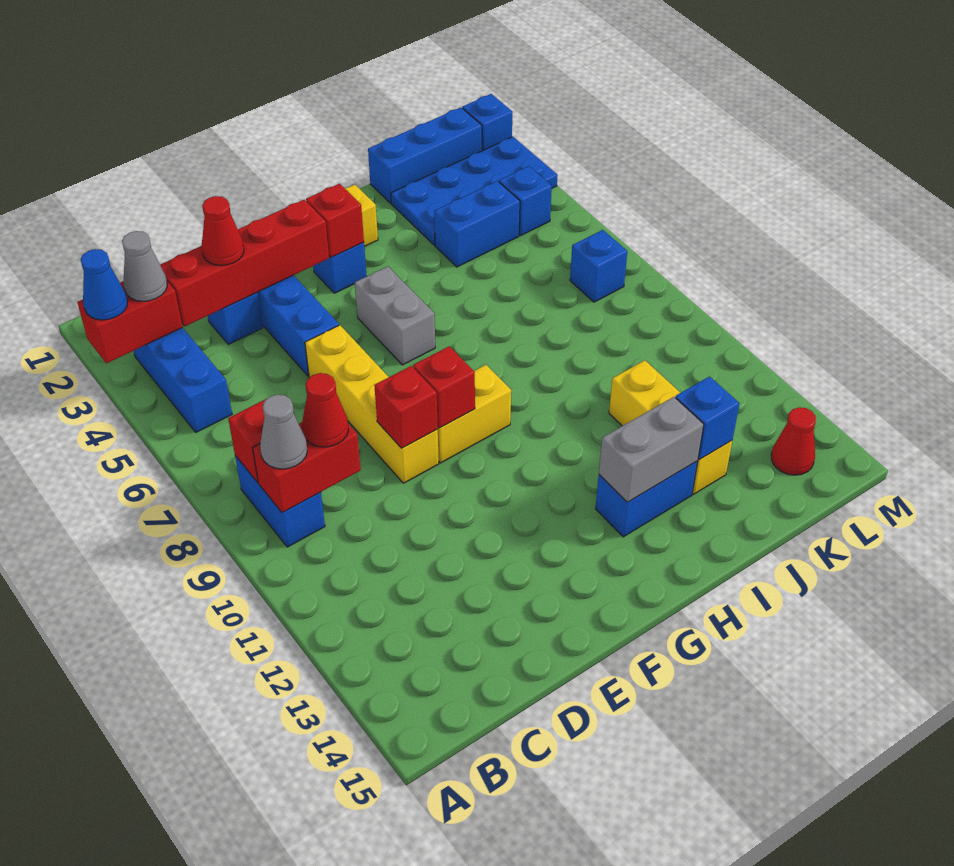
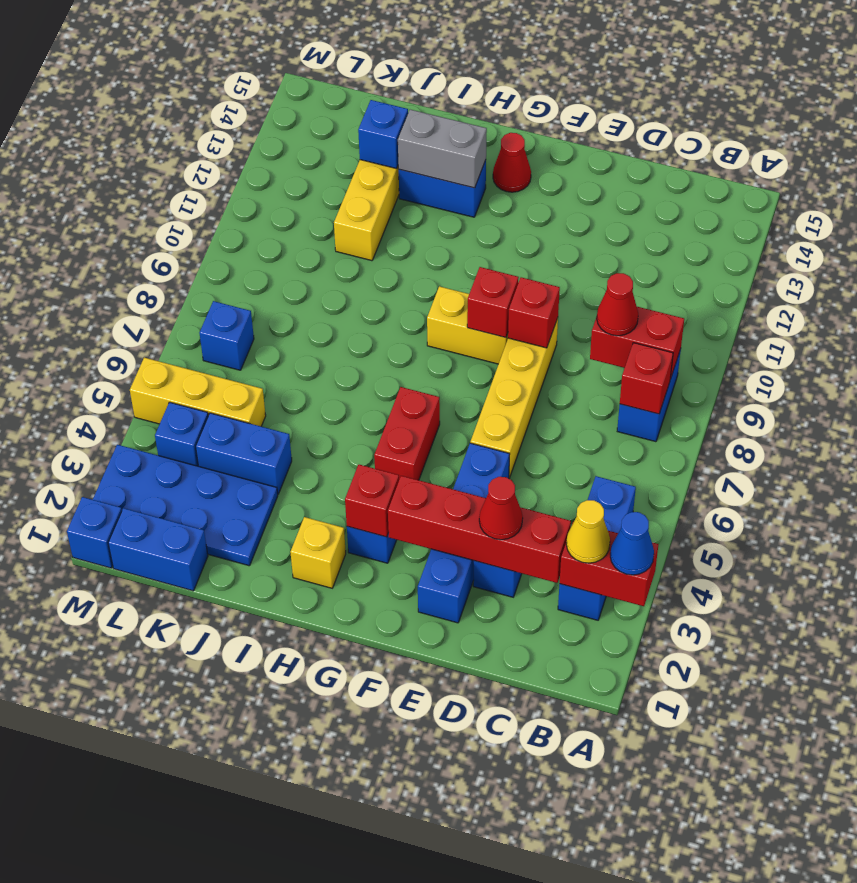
grey 1x1 cone [122,231,167,301] -> yellow 1x1 cone [566,500,610,563]
grey 1x1 cone [260,395,307,469] -> none
grey 1x2 brick [355,266,435,365] -> red 1x2 brick [374,387,440,480]
blue 1x3 brick [368,107,482,203] -> blue 1x2 brick [108,508,208,591]
none -> yellow 1x3 brick [130,358,266,426]
red 1x1 cone [771,407,816,475] -> red 1x1 cone moved to [493,133,531,192]

